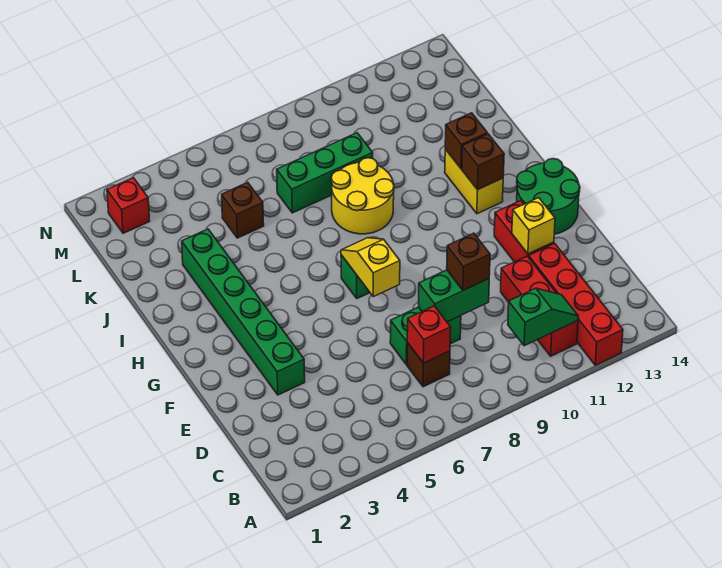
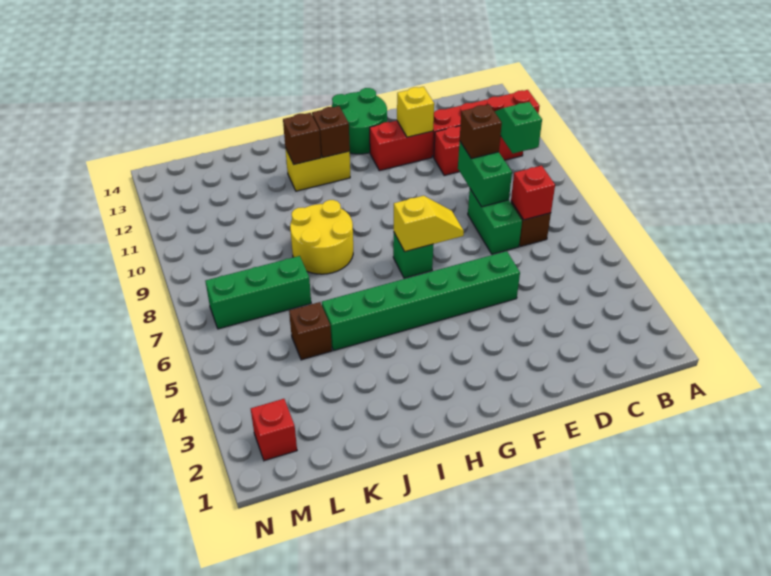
green 1x6 brick [182,229,305,395] -> green 1x6 brick moved to [322,251,520,351]
yellow 1x2 slope [341,238,400,297] -> yellow 1x2 slope turned to [394,196,464,252]
green 1x3 brick [277,133,373,213] -> green 1x3 brick turned to [205,256,311,329]

